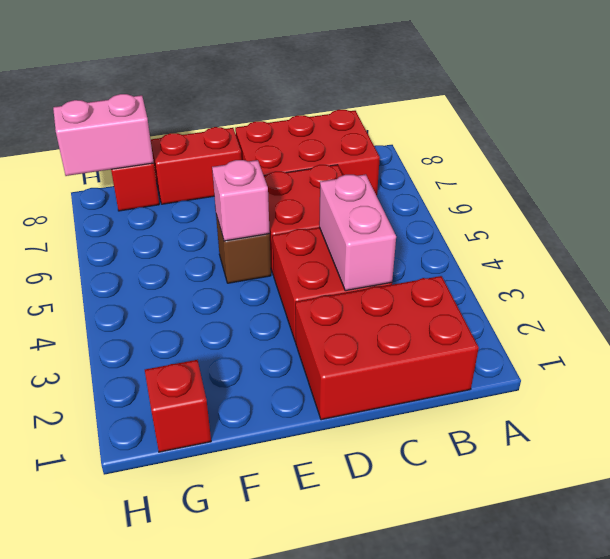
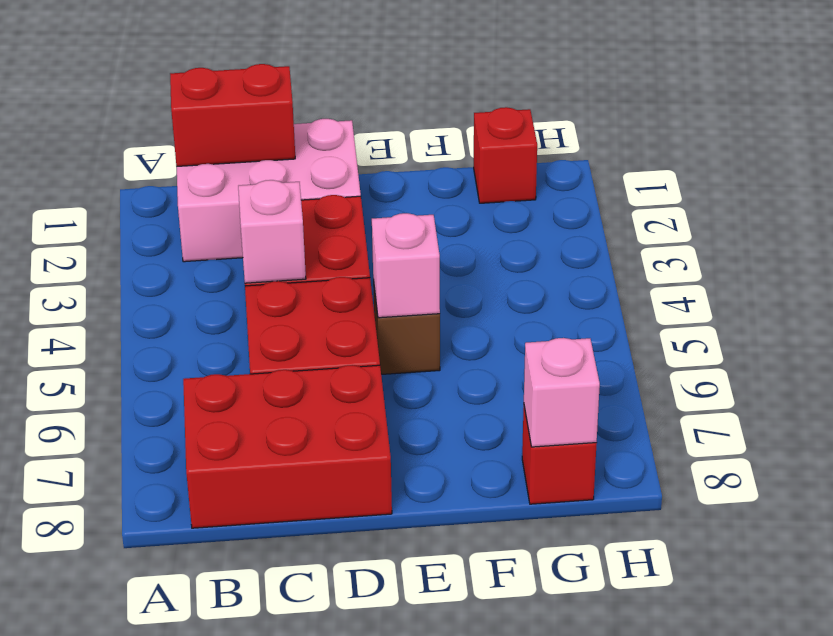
red 2x3 brick [295,276,479,420] -> pink 2x3 brick [177,119,361,262]
pink 1x2 brick [319,174,396,291] -> pink 1x1 brick [238,180,306,283]
red 1x2 brick [151,127,242,204] -> red 1x2 brick moved to [170,64,295,166]
pink 1x2 brick [53,94,154,176] -> pink 1x1 brick [524,338,600,447]

